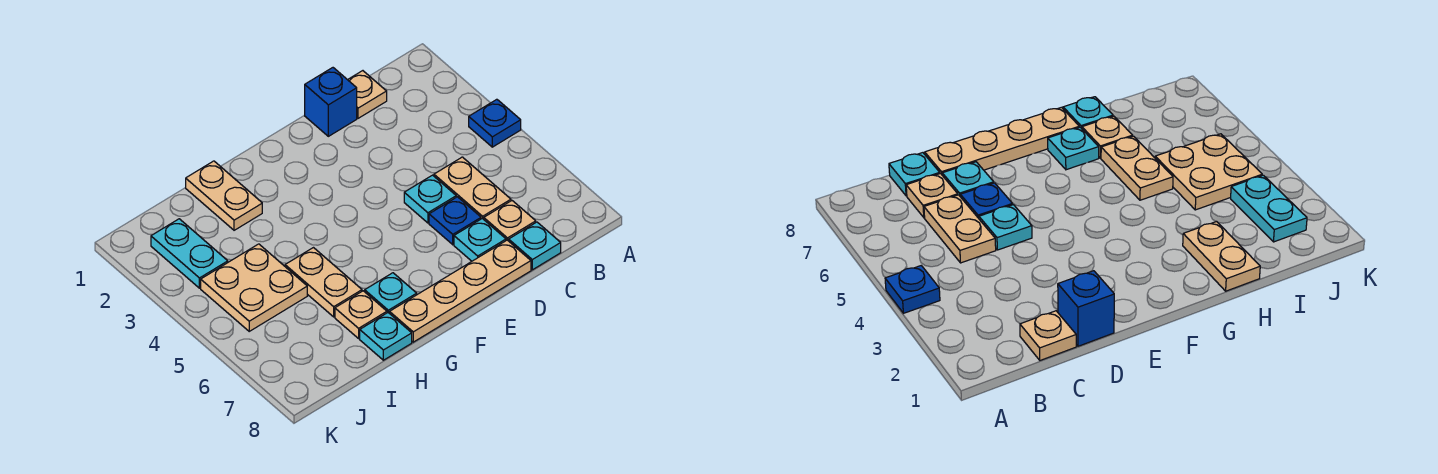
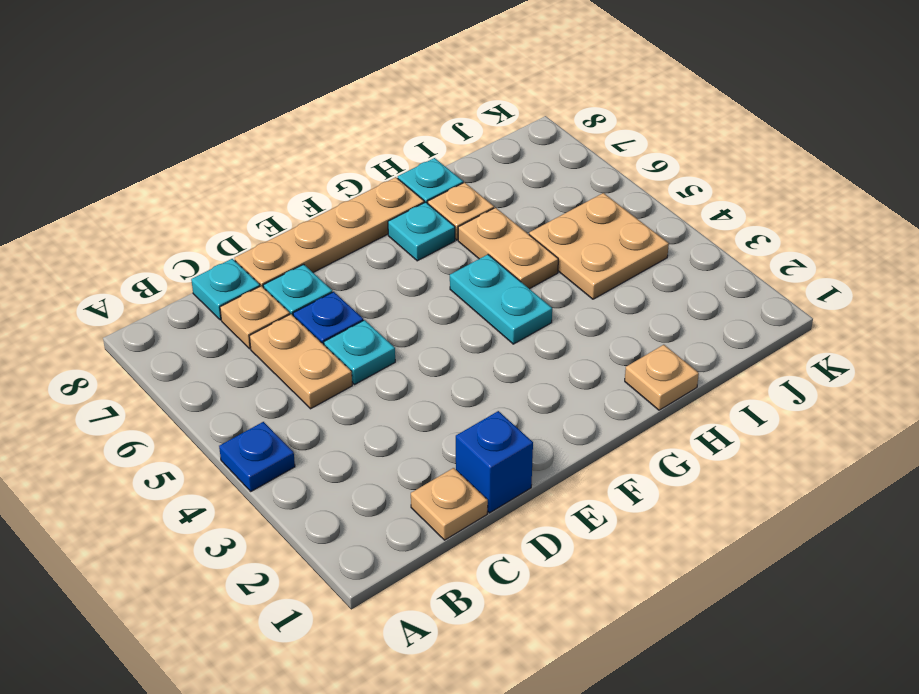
tan 1x2 plate [186,161,262,230] -> tan 1x1 plate [625,345,699,410]
cyan 1x2 plate [151,219,228,288] -> cyan 1x2 plate moved to [450,255,552,344]

